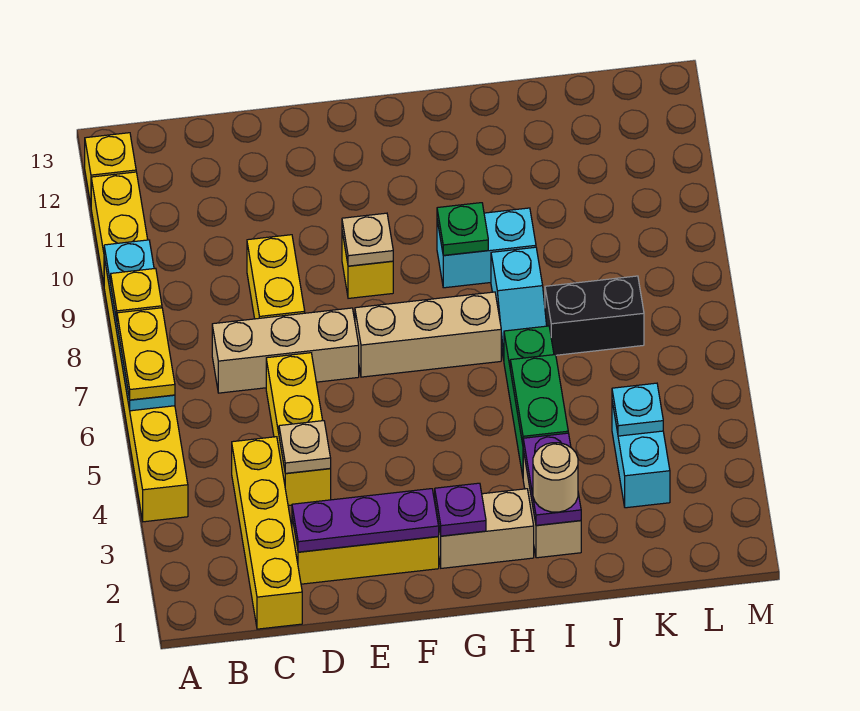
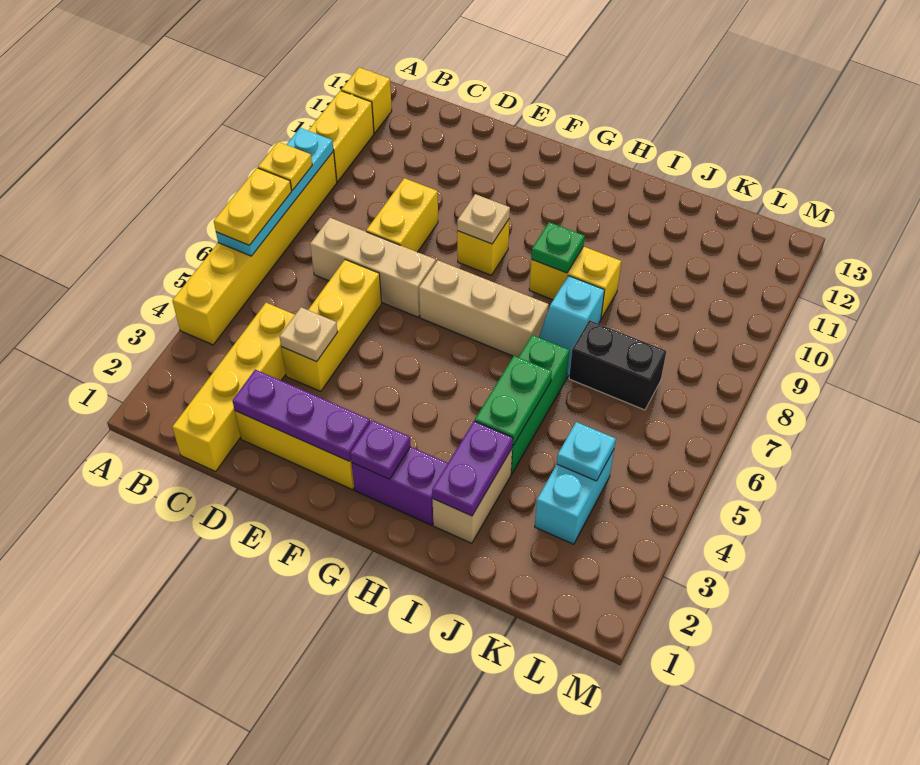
tan 1x2 brick [435,489,534,568] -> purple 1x2 brick [352,447,448,525]
cyan 1x2 brick [437,208,536,288] -> yellow 1x2 brick [529,246,621,319]
tan 1x1 round brick [533,443,578,512] -> none

